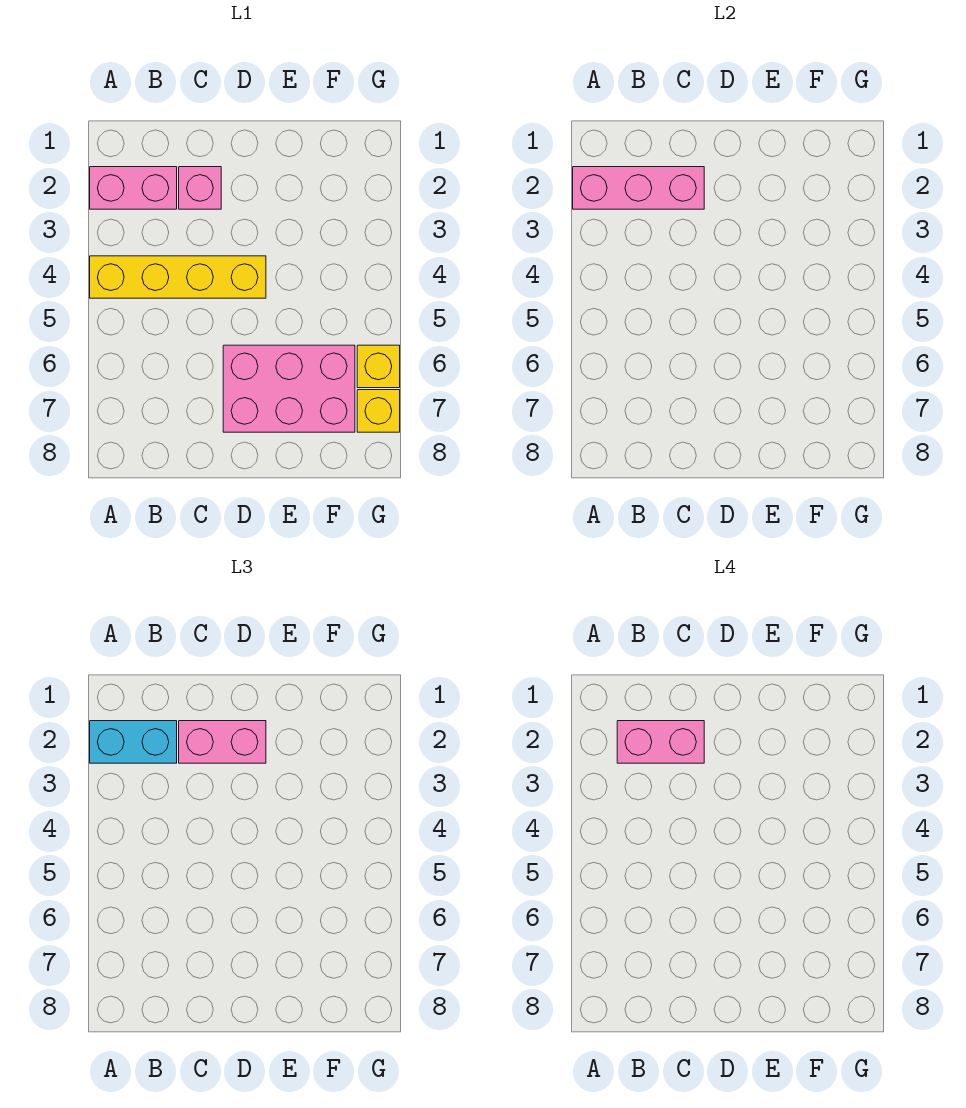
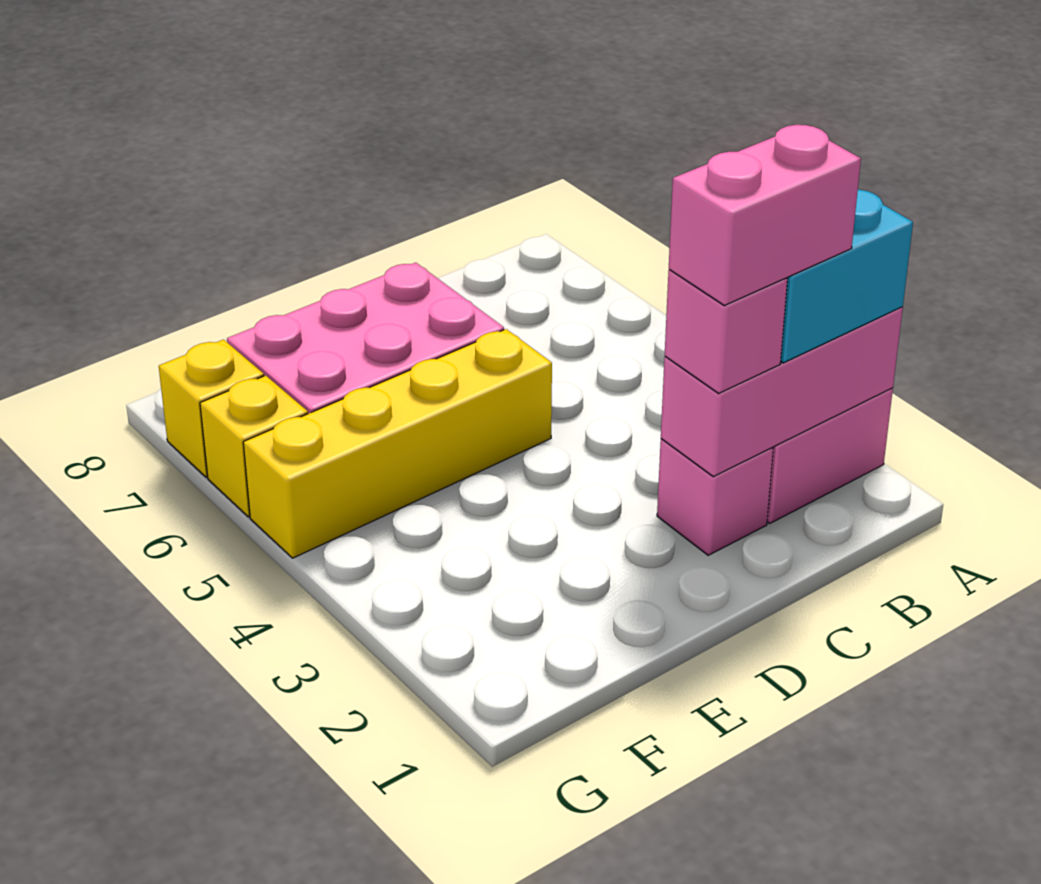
yellow 1x4 brick [90,256,266,298] -> yellow 1x4 brick moved to [243,329,552,558]
pink 1x2 brick [179,721,266,763] -> pink 1x1 brick [665,270,787,393]

